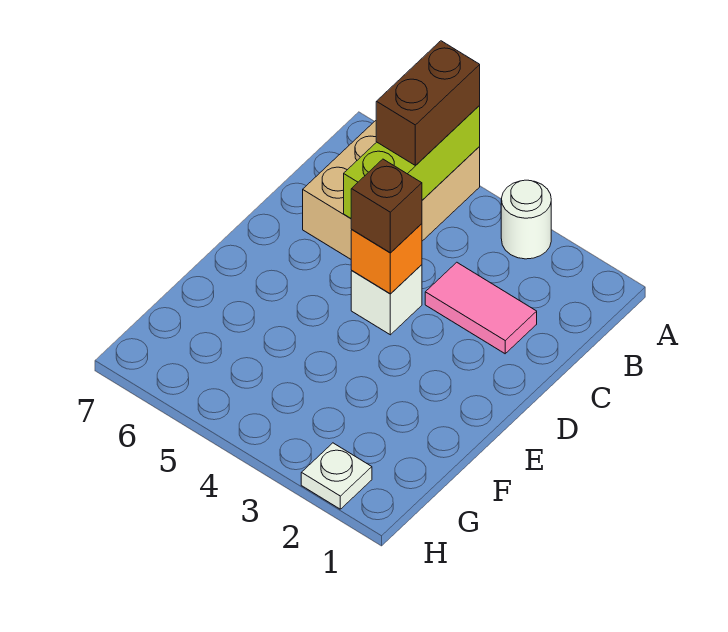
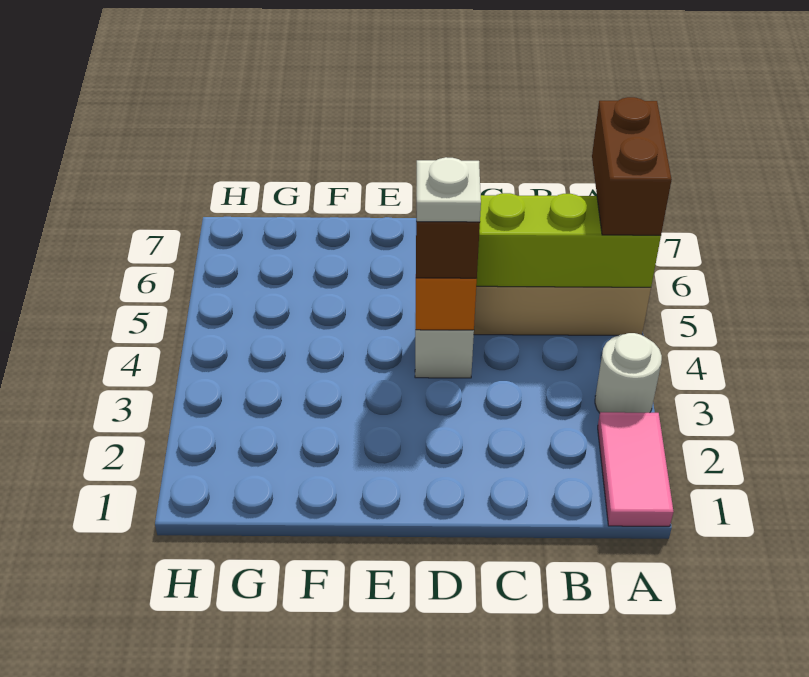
brown 1x2 brick [376,41,480,166] -> brown 1x2 brick turned to [592,97,672,235]
pink 1x2 tile [425,262,537,354] -> pink 1x2 tile moved to [598,412,674,526]
white 1x1 plate [301,443,372,509] -> white 1x1 plate moved to [417,157,481,222]

